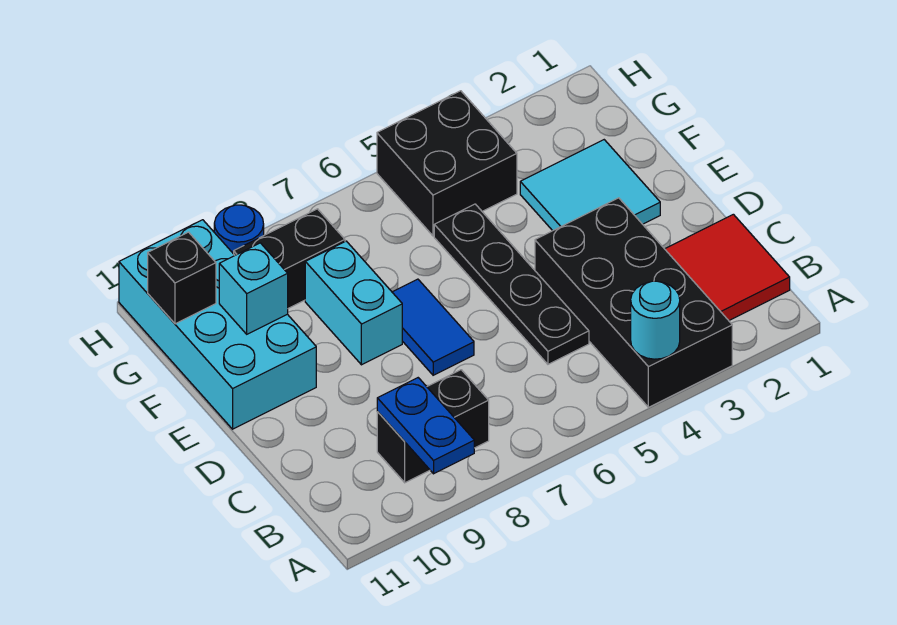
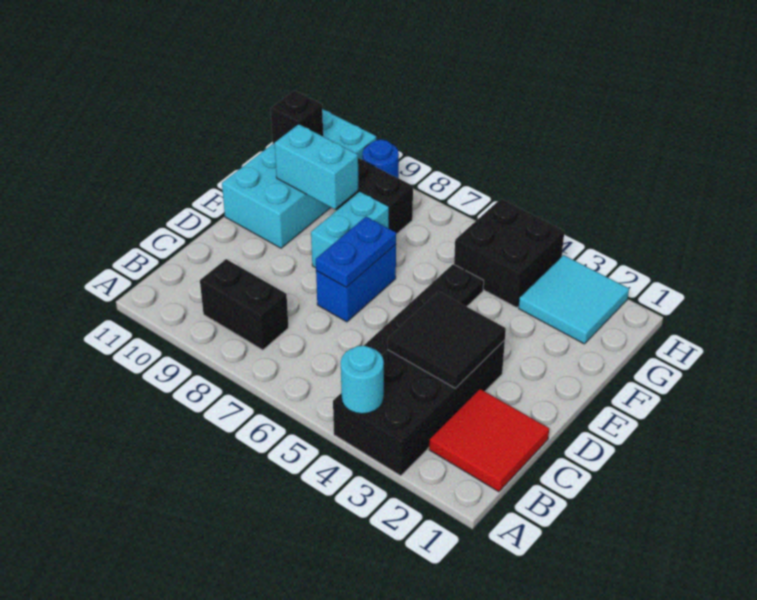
blue 1x2 plate [377,378,474,474] -> blue 1x2 plate moved to [316,217,396,287]
none -> black 2x2 tile [388,291,506,388]
blue 1x2 tile [392,279,474,375] -> blue 1x2 brick [316,245,396,322]
cyan 2x2 tile [520,140,660,231] -> cyan 2x2 tile moved to [519,255,629,344]
cyan 1x1 brick [219,243,288,334] -> cyan 1x2 brick [275,124,358,209]

